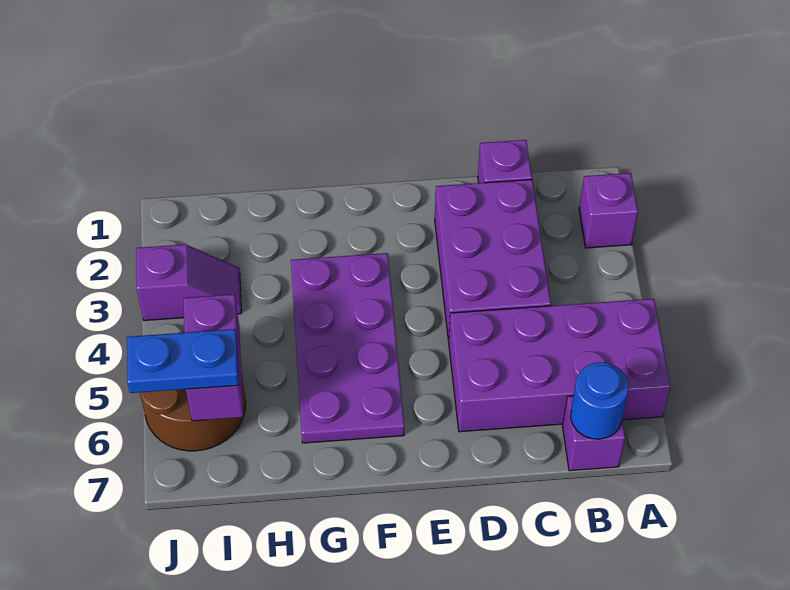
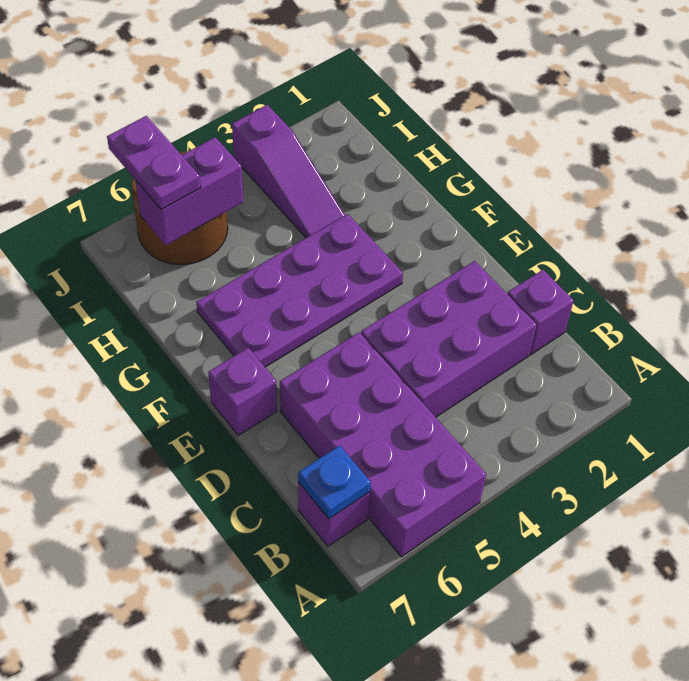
purple 1x1 brick [579,173,638,248] -> purple 1x1 brick moved to [208,348,277,435]
blue 1x1 round brick [571,362,628,439] -> blue 1x1 plate [298,446,371,519]
purple 1x2 slope [136,244,242,321] -> purple 1x3 slope [232,105,345,238]
blue 1x2 plate [127,329,239,393] -> purple 1x2 plate [107,116,201,210]

